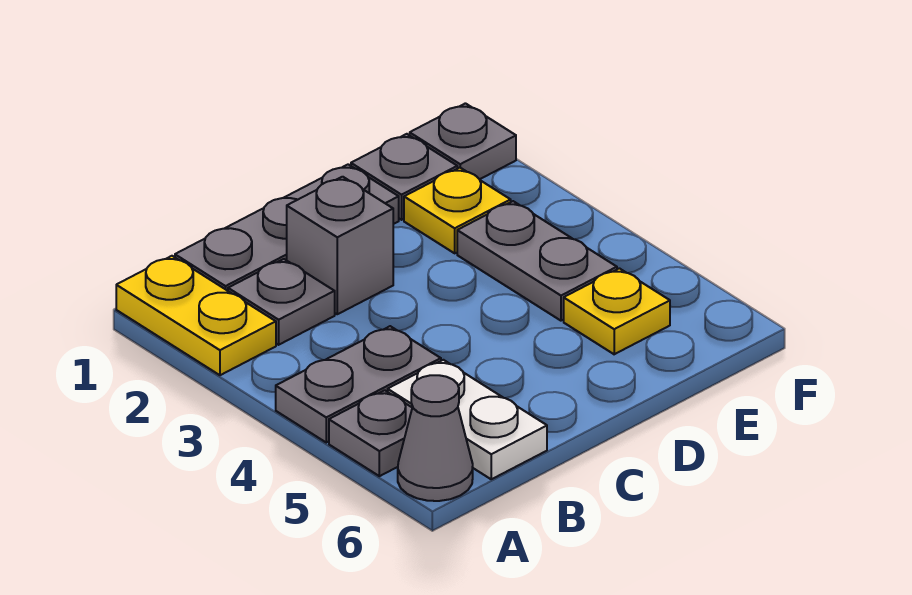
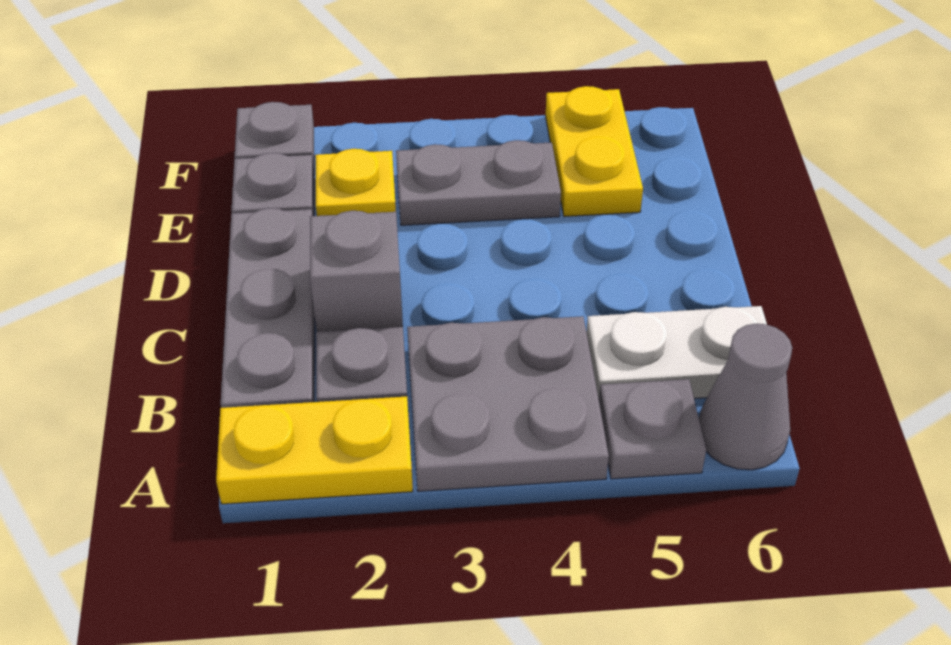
grey 1x2 plate [276,326,441,442] -> grey 2x2 plate [407,316,609,491]
yellow 1x1 plate [564,268,670,354] -> yellow 1x2 plate [546,86,643,217]

